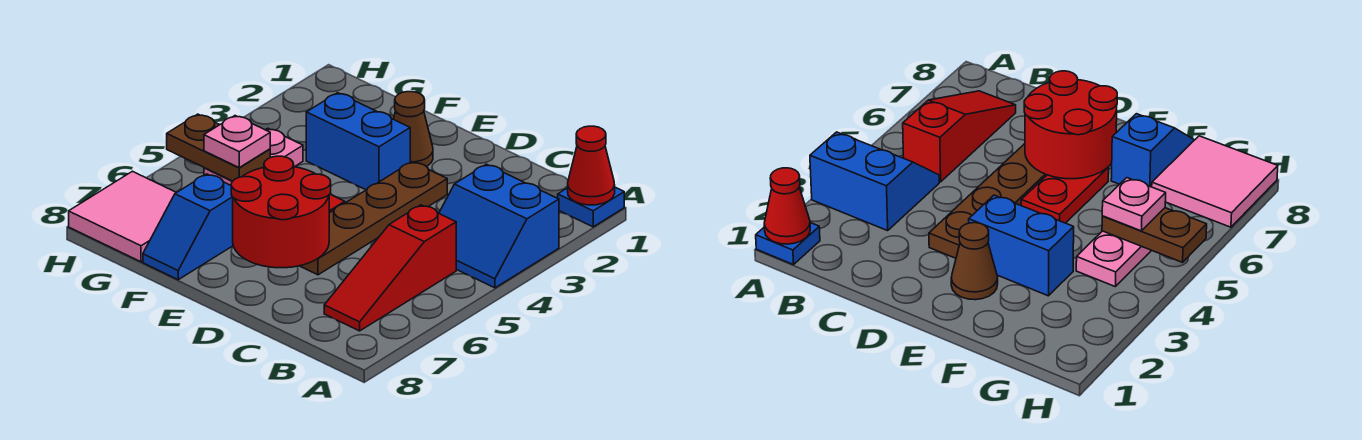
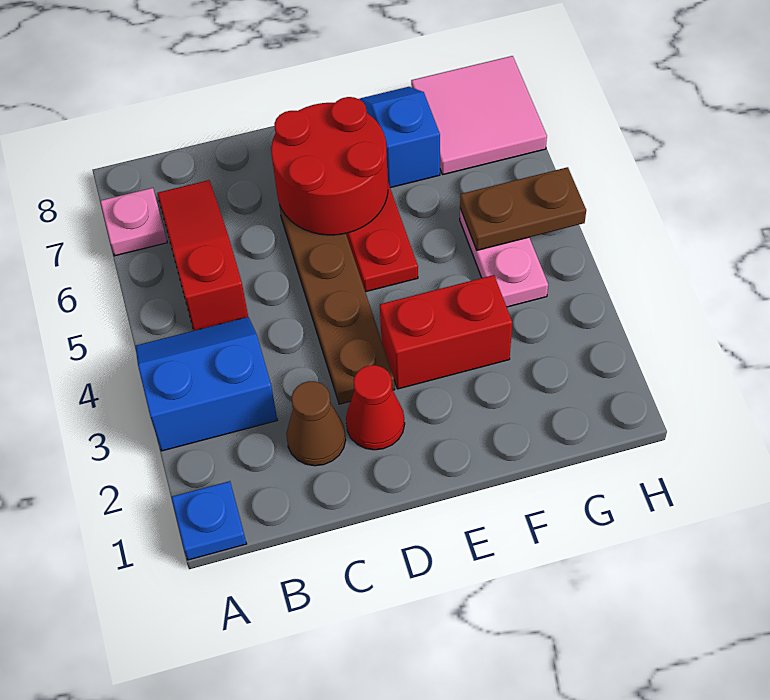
red 1x1 cone [568,126,615,205] -> red 1x1 cone moved to [346,365,405,450]
brown 1x1 cone [394,92,433,167] -> brown 1x1 cone moved to [286,381,346,466]
blue 1x2 brick [306,93,410,190] -> red 1x2 brick [380,275,512,389]
pink 1x1 plate [204,116,270,167] -> pink 1x1 plate moved to [100,188,167,256]

